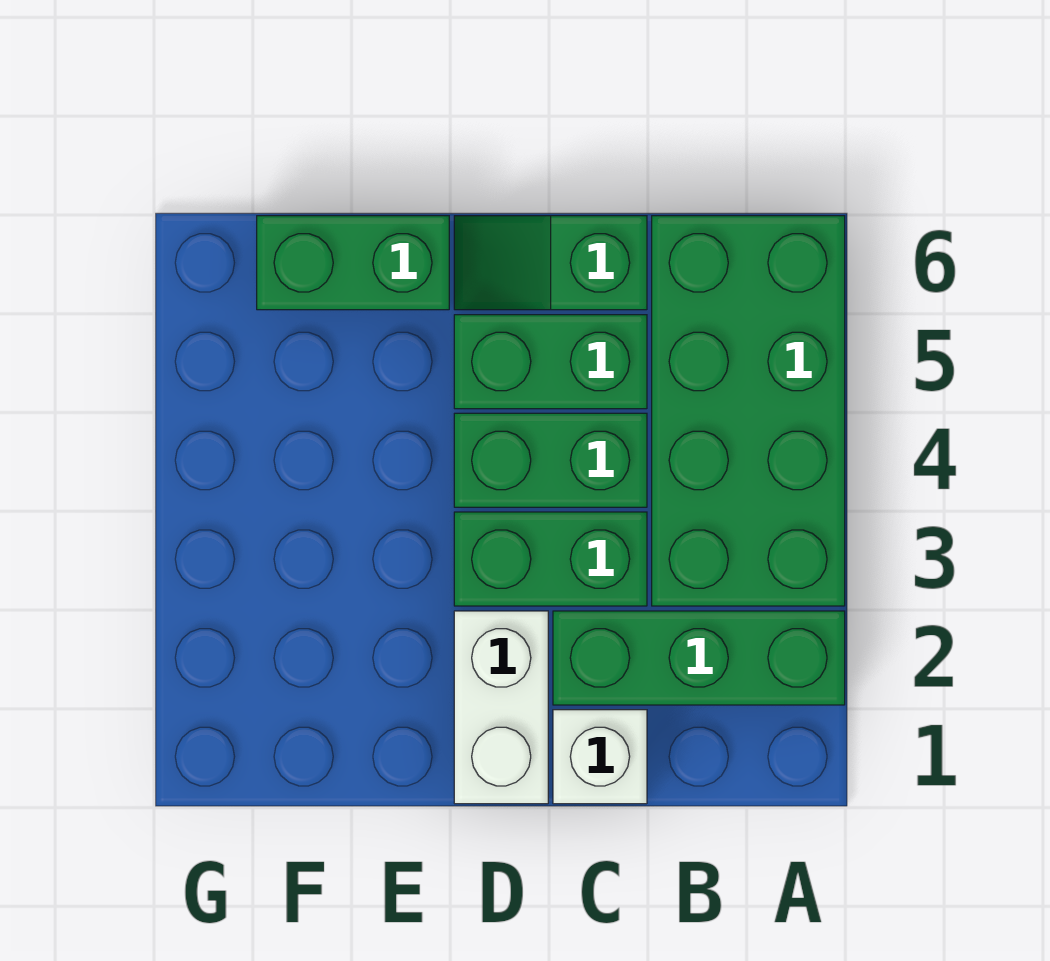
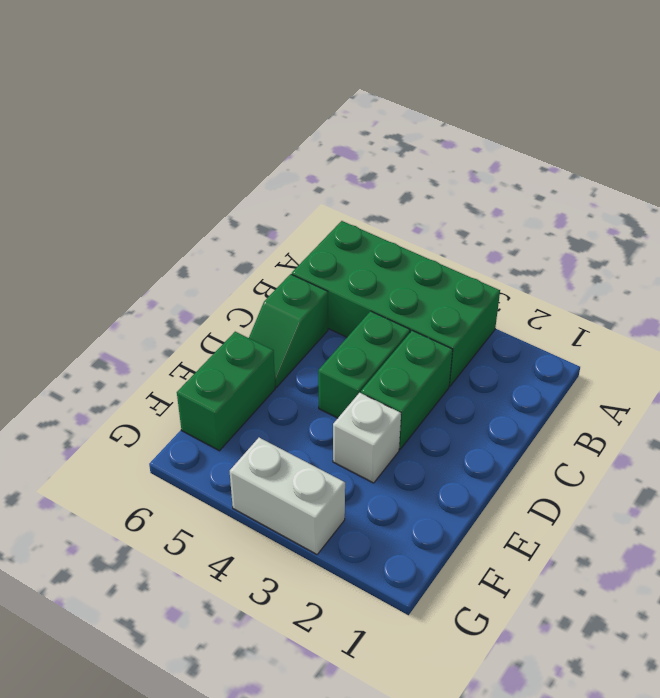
green 1x3 brick [553,611,845,705] -> none
white 1x1 brick [553,710,647,804] -> white 1x1 brick moved to [333,393,401,483]
green 1x2 brick [454,315,647,409] -> none
white 1x2 brick [454,611,548,804] -> white 1x2 brick moved to [230,438,345,554]

